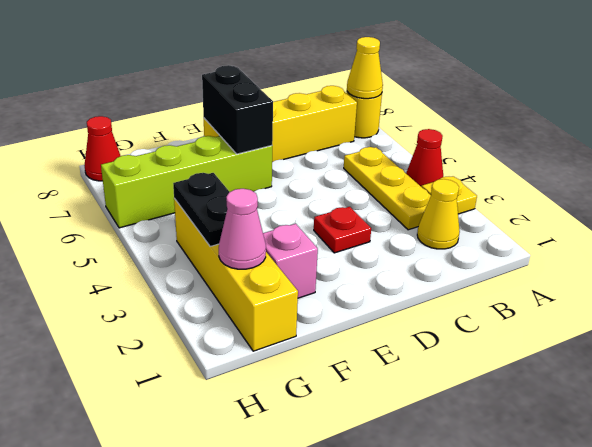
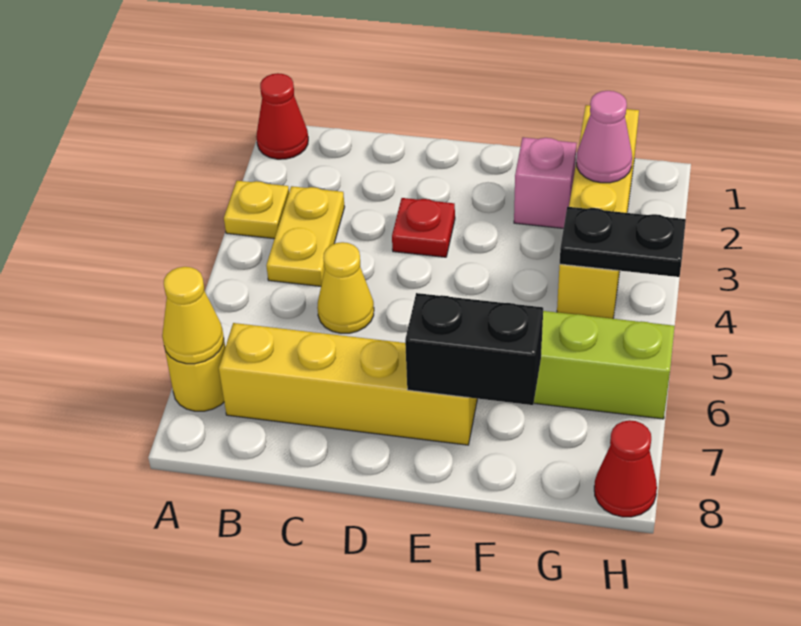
red 1x1 cone [406,129,443,187] -> red 1x1 cone moved to [256,73,308,159]
yellow 1x1 cone [417,179,460,249] -> yellow 1x1 cone moved to [317,242,374,333]
yellow 1x3 plate [344,147,431,230] -> yellow 1x2 plate [266,186,344,286]
black 1x2 brick [202,65,273,154] -> black 1x2 brick turned to [405,293,543,405]
black 1x2 plate [173,173,229,247] -> black 1x2 plate turned to [560,207,686,277]

